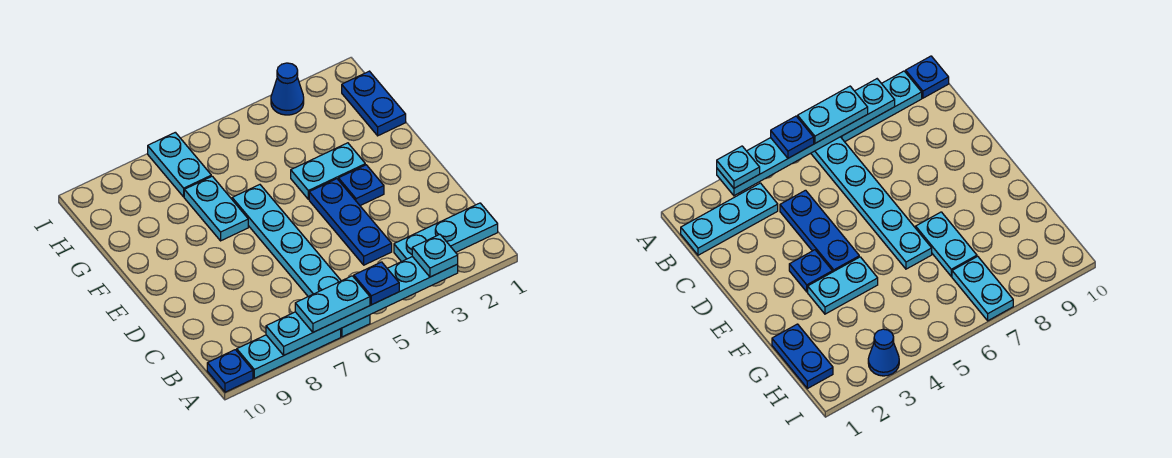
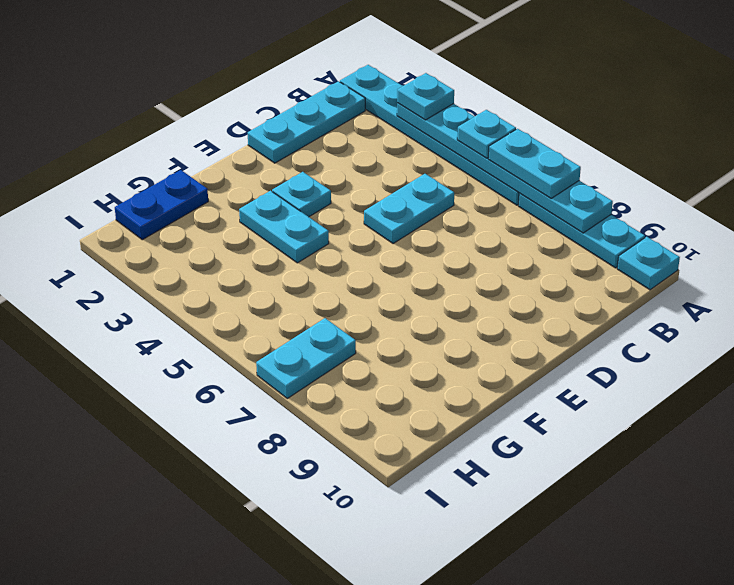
blue 1x1 plate [354,262,399,305] -> cyan 1x1 plate [457,110,516,158]
cyan 1x6 plate [232,185,370,337] -> cyan 1x6 plate turned to [340,65,520,205]
blue 1x1 plate [207,350,253,392] -> cyan 1x1 plate [617,237,680,290]
cyan 1x3 plate [394,203,498,262] -> cyan 1x3 plate turned to [248,81,365,163]
blue 1x3 plate [309,179,392,265] -> none
blue 1x1 plate [338,165,384,206] -> cyan 1x1 plate [272,172,331,217]
cyan 1x2 plate [184,176,248,241] -> cyan 1x2 plate moved to [364,174,454,244]
blue 1x1 cone [271,63,304,115] -> none

